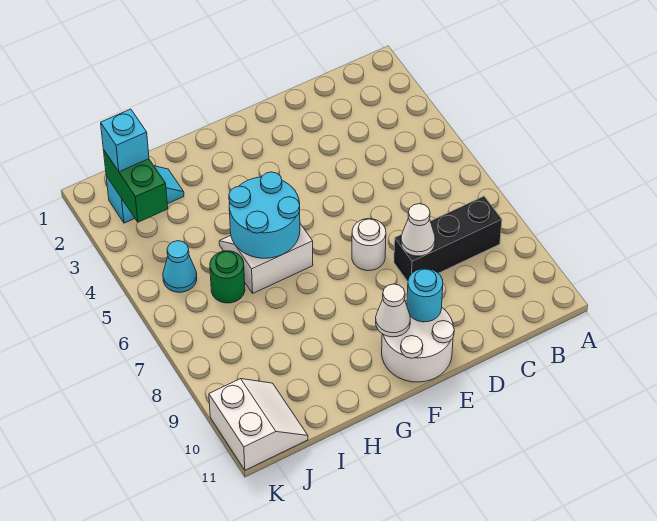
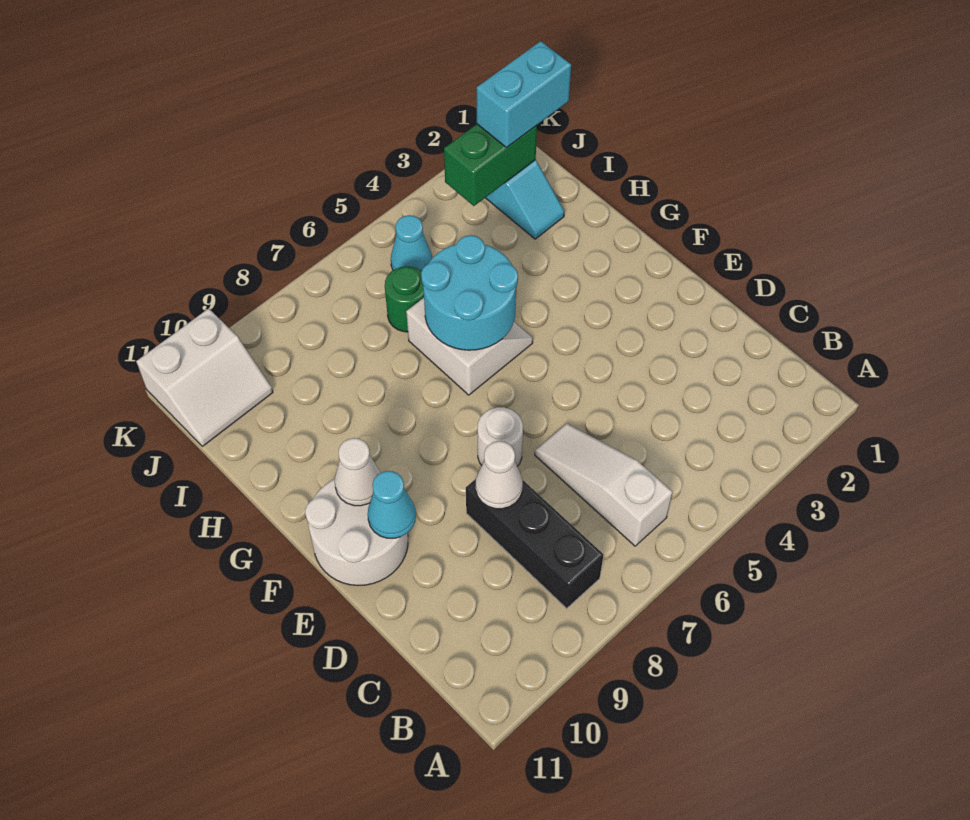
none -> white 1x3 slope [535,423,673,546]
cyan 1x1 round brick [407,269,443,322] -> cyan 1x1 cone [368,471,416,538]
cyan 1x1 brick [101,109,149,172] -> cyan 1x2 brick [477,41,571,148]

